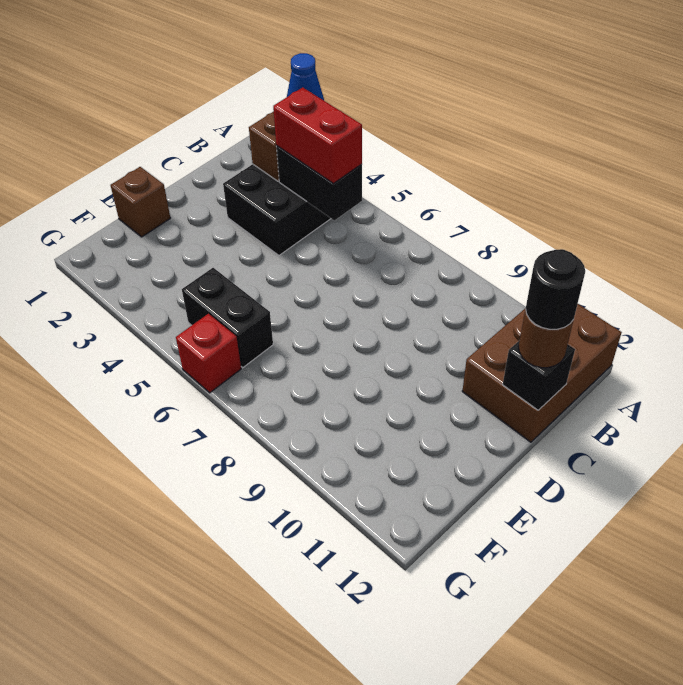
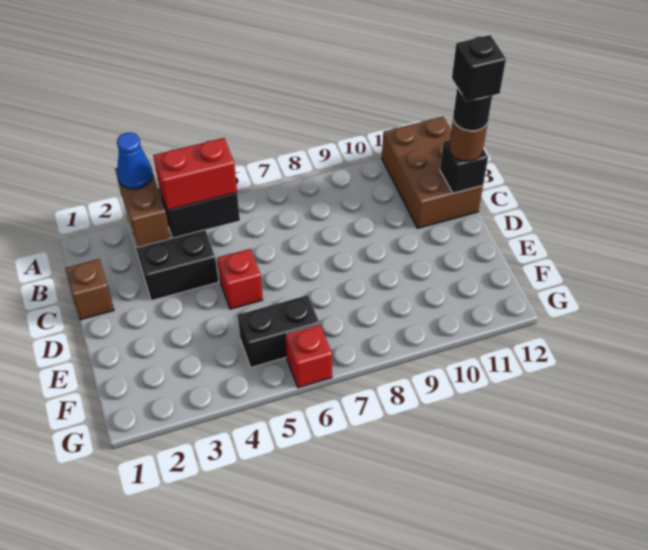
none -> black 1x1 brick [452,35,506,102]
none -> red 1x1 brick [217,249,263,309]
brown 1x1 brick [110,167,170,237] -> brown 1x1 brick moved to [65,259,114,320]

